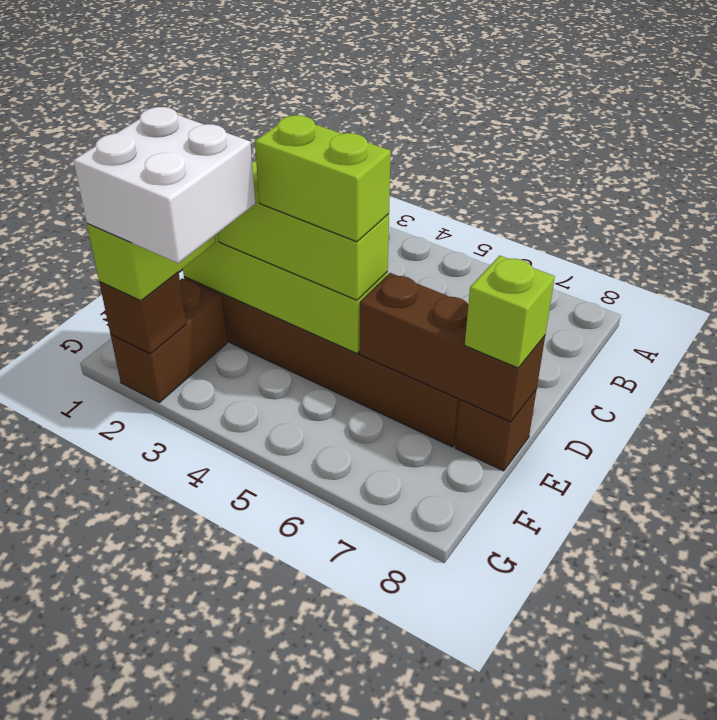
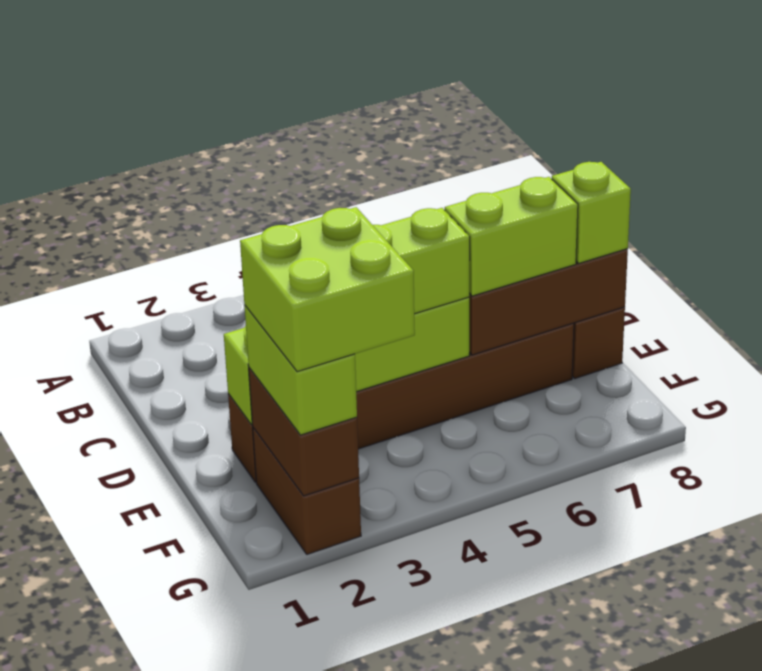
lime 1x2 brick [255,115,391,242] -> lime 1x2 brick moved to [445,177,578,296]
white 2x2 brick [73,107,255,263] -> lime 2x2 brick [240,207,415,372]
brown 1x1 brick [99,272,186,354] -> brown 1x2 brick [249,368,359,496]

